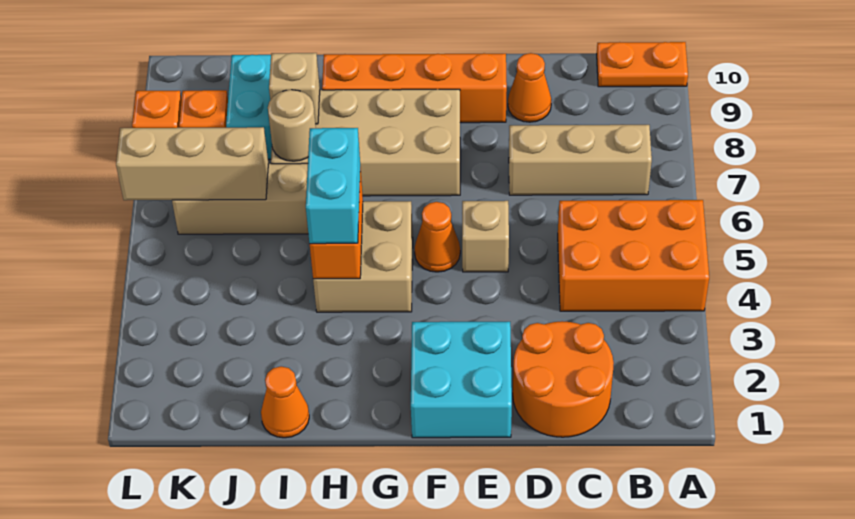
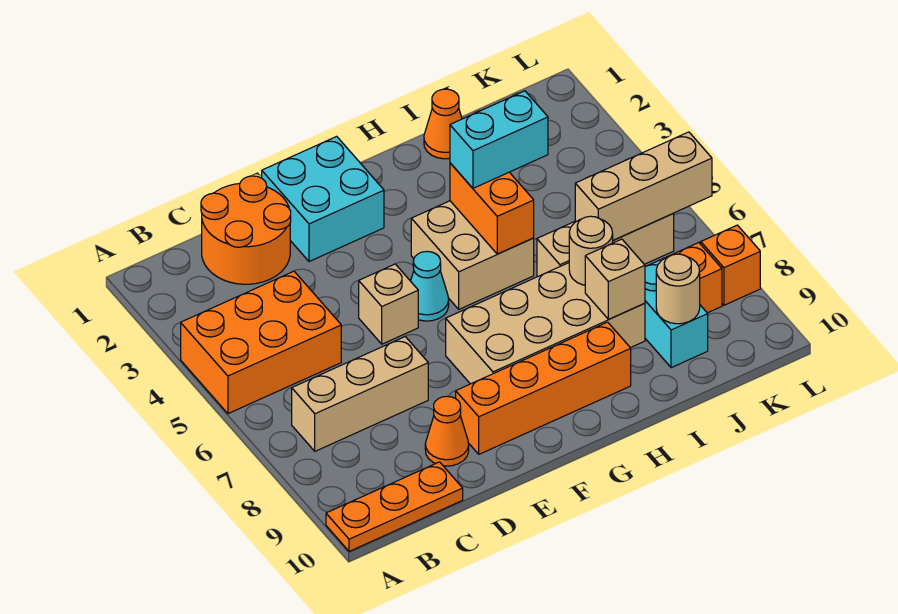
orange 1x2 plate [597,42,688,87] -> orange 1x3 plate [326,462,463,551]
orange 1x1 cone [415,202,460,272] -> cyan 1x1 cone [411,251,449,321]
cyan 1x2 brick [306,128,360,244] -> cyan 1x2 brick turned to [450,91,548,188]
none -> tan 1x1 round brick [656,254,700,324]

